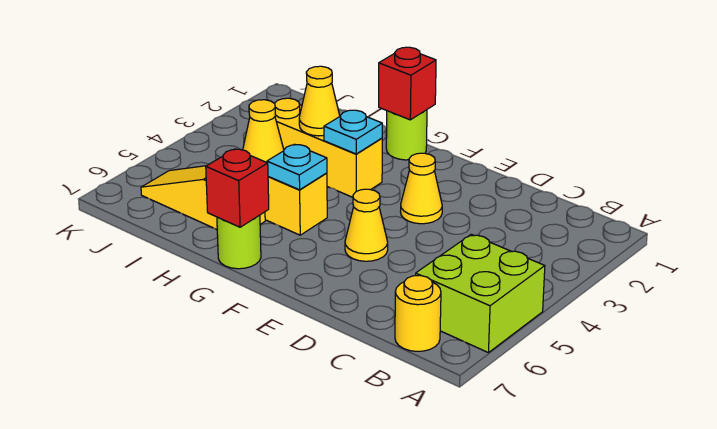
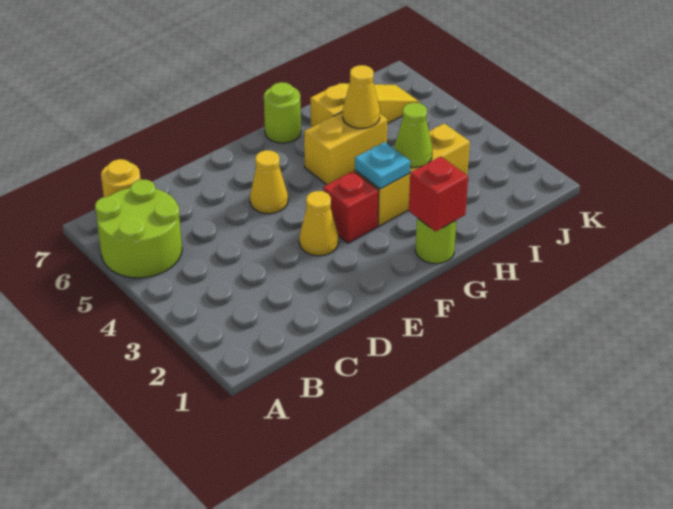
lime 2x2 brick [416,234,545,353] -> lime 2x2 round brick [95,180,182,278]
cyan 1x1 plate [267,144,327,190] -> none
red 1x1 brick [206,149,269,227] -> red 1x1 brick moved to [323,171,379,243]
yellow 1x1 cone [299,66,340,136] -> lime 1x1 cone [394,103,432,167]

